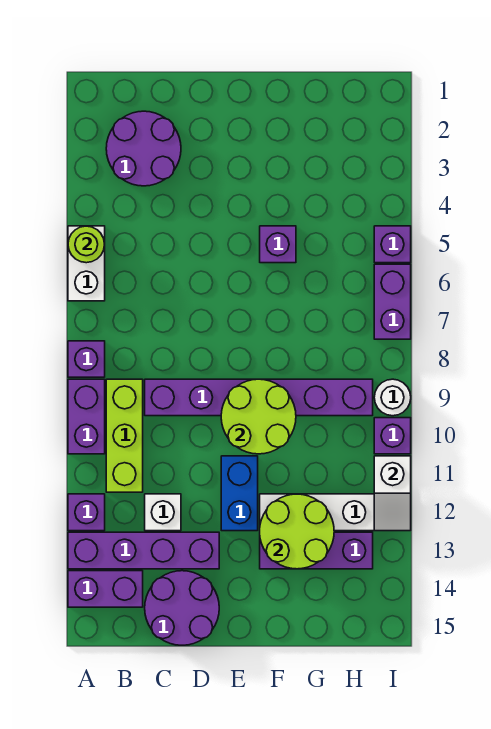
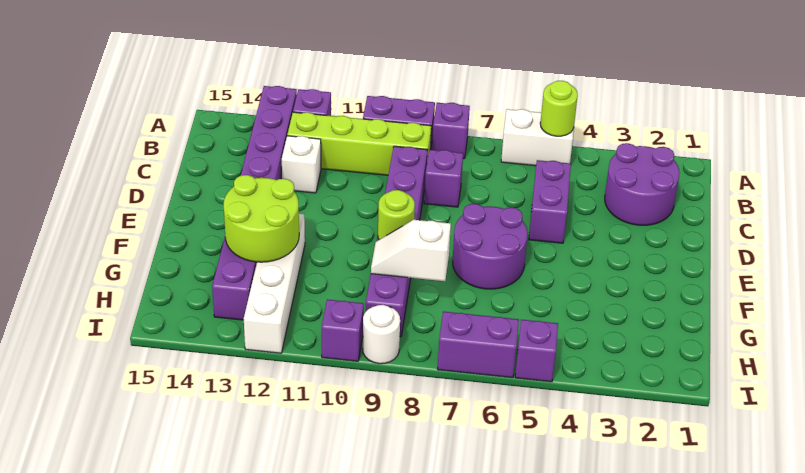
purple 1x2 brick [68,571,143,607] -> purple 1x2 brick moved to [529,160,571,243]
lime 1x3 brick [106,379,143,492] -> lime 1x4 brick [287,112,431,175]
purple 2x2 round brick [145,571,219,645] -> purple 2x2 round brick moved to [453,204,527,289]
lime 2x2 round brick [221,379,296,454] -> lime 1x1 round brick [378,190,415,240]
blue 1x2 brick [221,456,258,531] -> none
purple 1x1 brick [260,226,296,263] -> purple 1x1 brick moved to [424,150,463,207]
white 1x2 slope [374,456,411,531] -> white 1x2 slope moved to [371,220,451,281]

